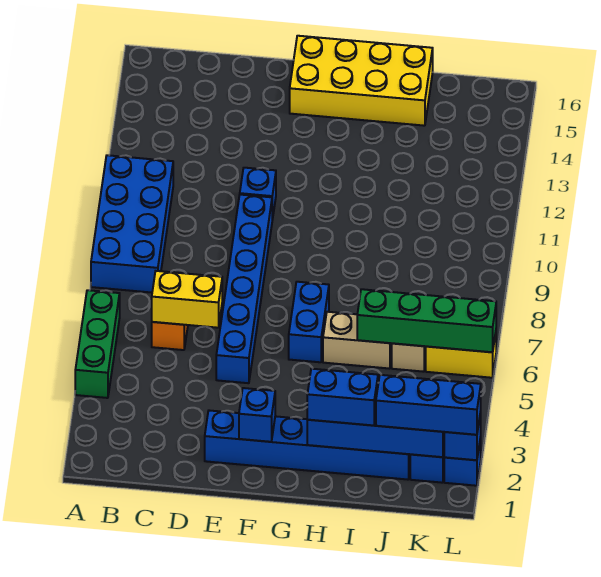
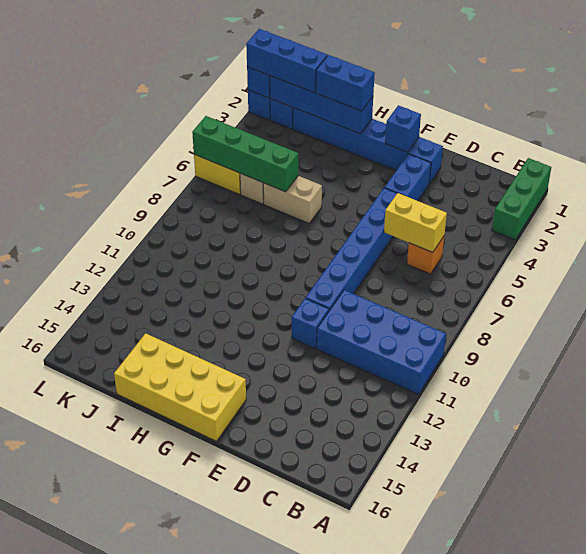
green 1x3 brick [75,290,120,398] -> green 1x3 brick moved to [492,158,551,240]
blue 2x4 brick [91,155,173,293] -> blue 2x4 brick turned to [317,290,446,394]
blue 1x2 brick [289,282,329,362] -> blue 1x2 brick moved to [385,154,431,201]

